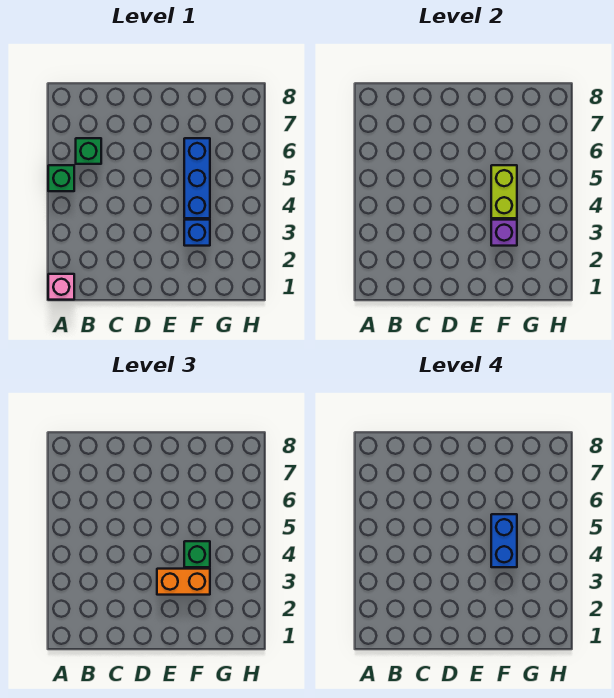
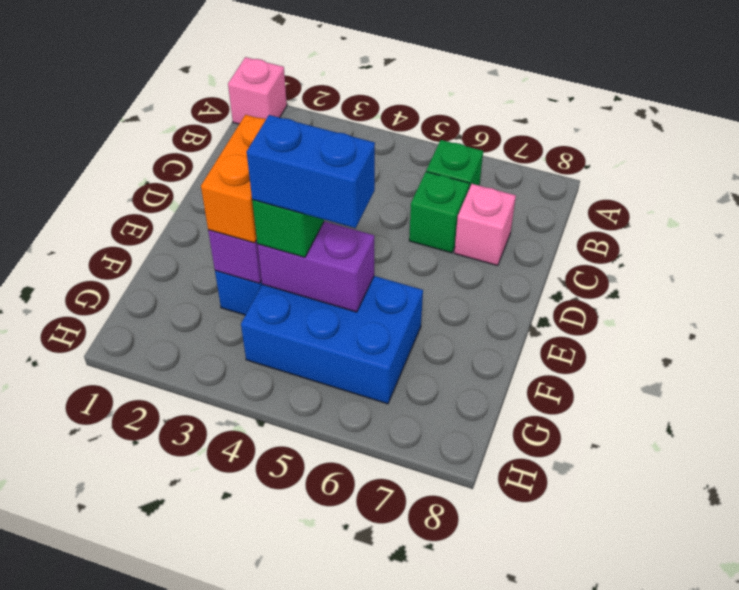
green 1x1 brick [48,165,74,191] -> green 1x1 brick moved to [409,172,469,253]
none -> pink 1x1 brick [454,184,516,266]
blue 1x3 brick [184,138,210,218] -> blue 2x3 brick [241,276,423,404]
lime 1x2 brick [491,165,517,218] -> purple 1x2 brick [257,221,374,312]

